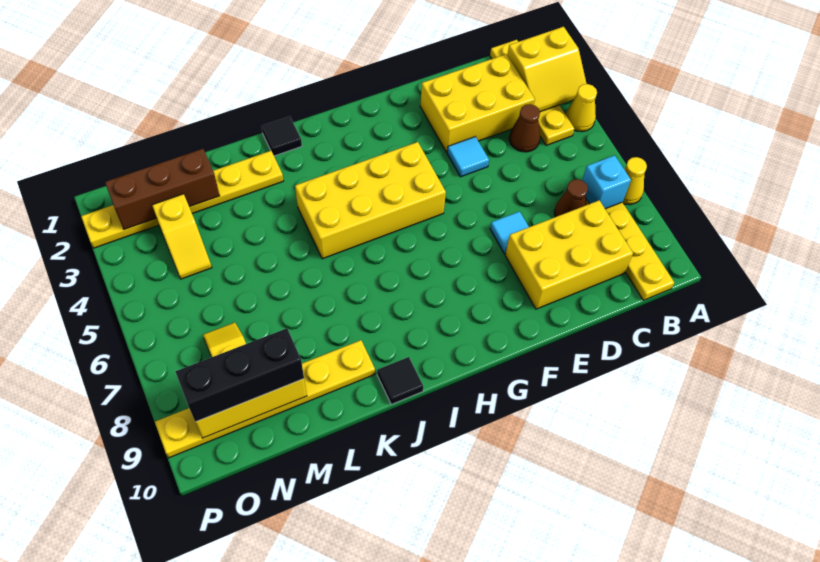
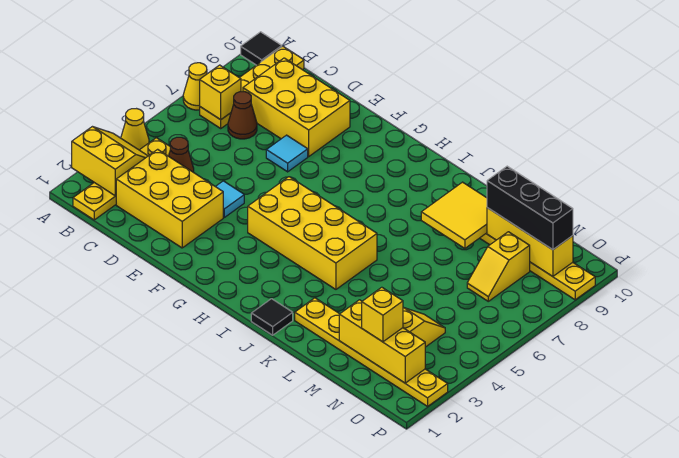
cyan 1x1 brick [582,155,631,209] -> yellow 1x1 brick [200,65,241,120]
black 1x1 tile [377,357,423,404] -> black 1x1 tile moved to [241,32,282,65]
none -> yellow 2x2 tile [421,182,487,248]
brown 1x3 brick [105,149,220,229] -> yellow 1x3 brick [339,300,425,383]
none -> yellow 1x1 brick [362,287,403,342]

